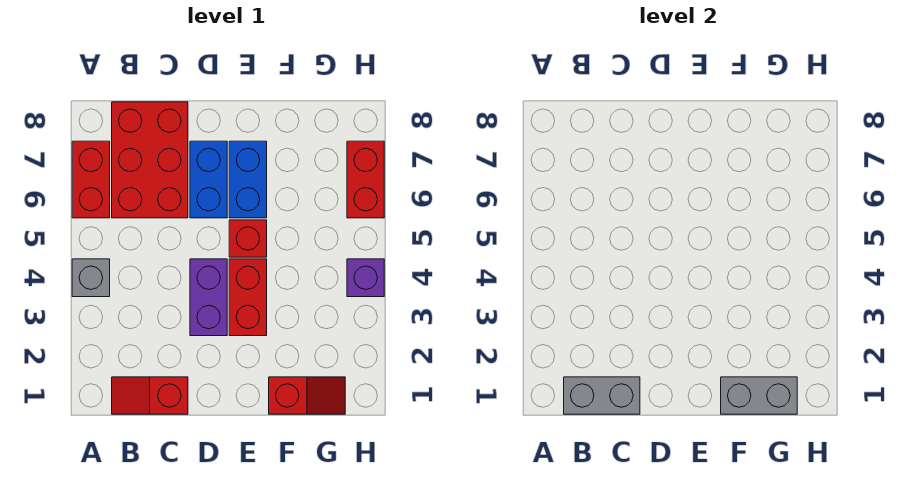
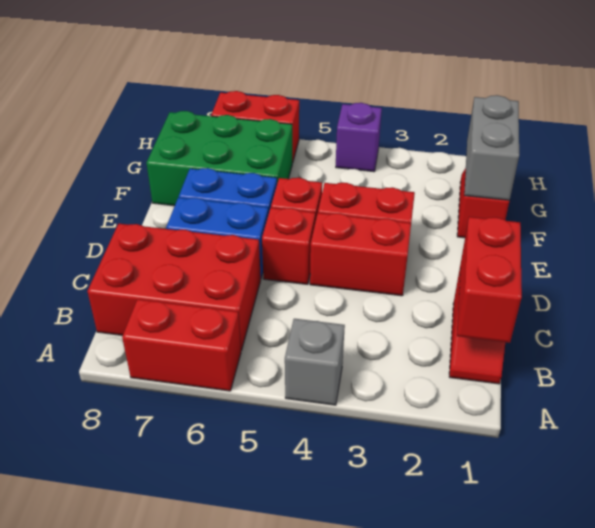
grey 1x2 brick [564,377,640,414] -> red 1x2 brick [457,217,522,343]
purple 1x2 brick [190,259,227,336] -> red 1x2 brick [310,213,411,296]
none -> red 1x1 brick [262,208,315,284]
none -> green 2x3 brick [147,111,292,206]

